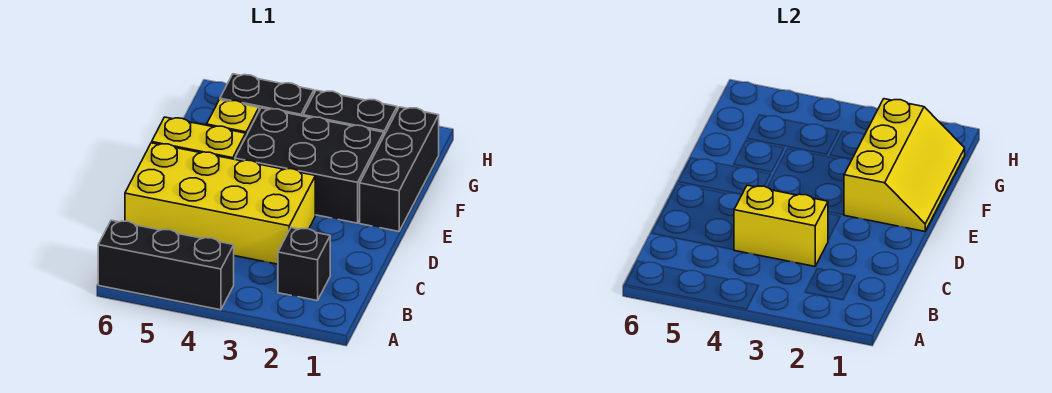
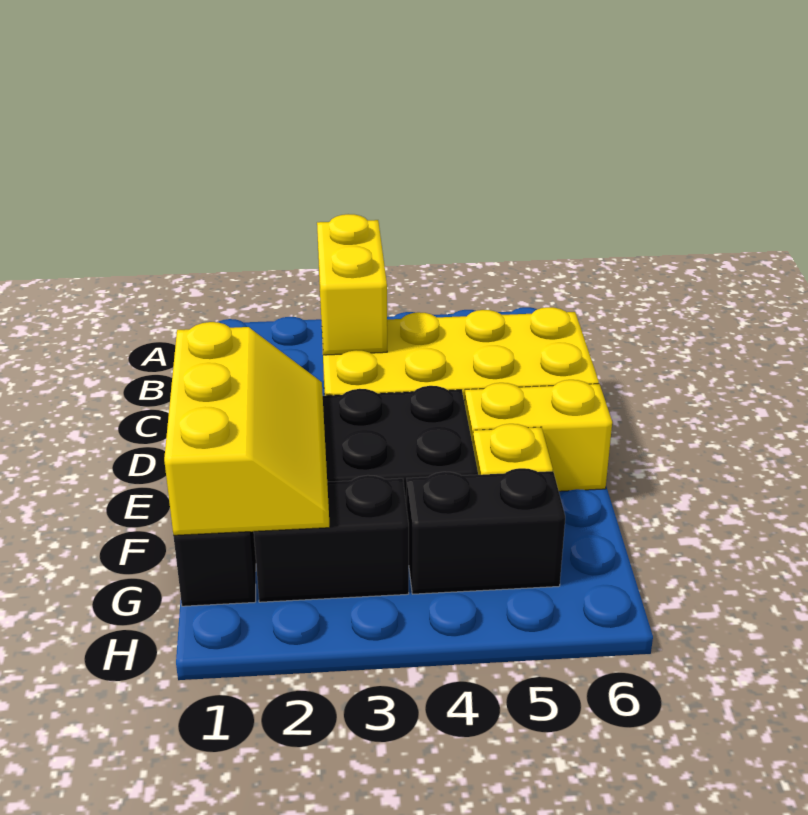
black 1x3 brick [98,220,234,310] -> none
black 1x1 brick [278,228,330,301] -> none
yellow 1x2 brick [734,185,828,266] -> yellow 1x2 brick turned to [317,214,387,355]
yellow 2x3 slope [844,99,965,231] -> yellow 2x3 slope turned to [164,322,330,535]

